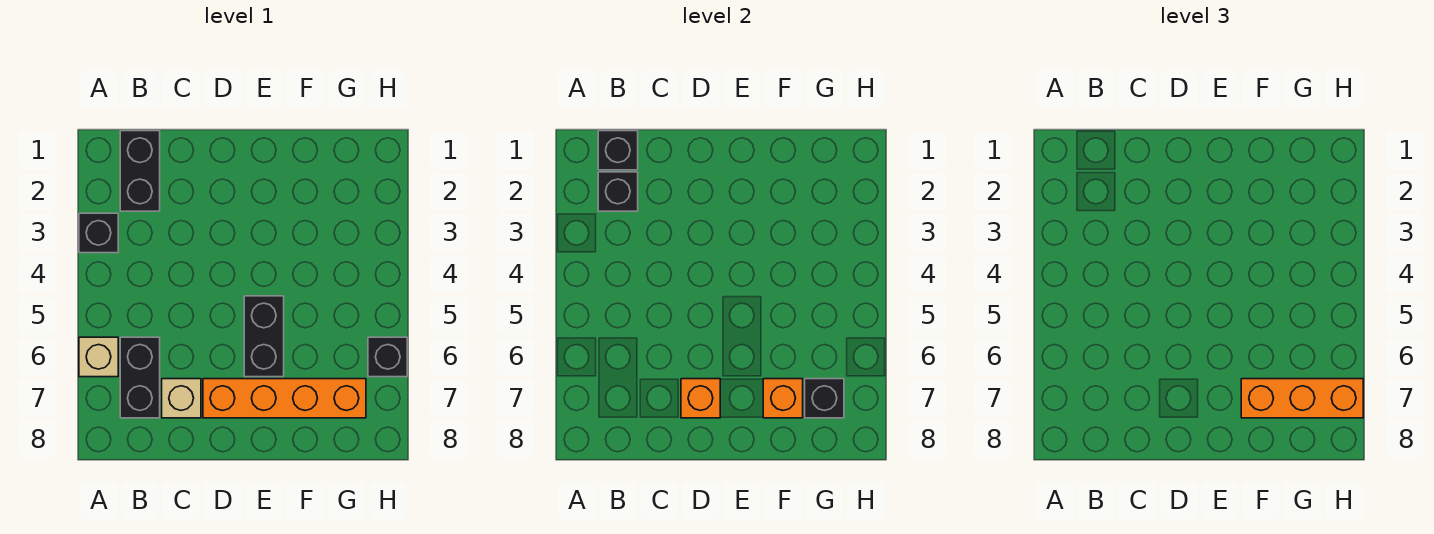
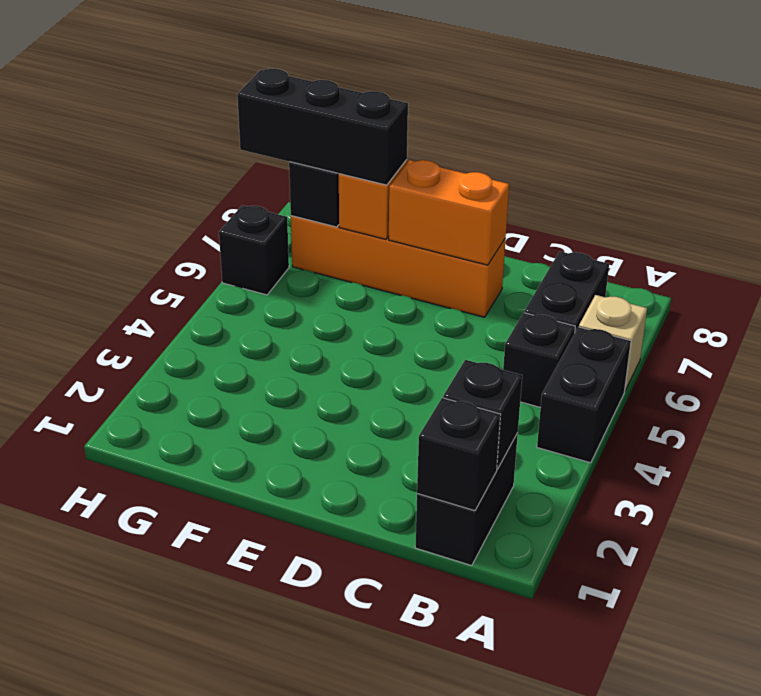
black 1x1 brick [79,213,118,253] -> black 1x1 brick moved to [503,313,575,408]
tan 1x1 brick [162,379,201,418] -> none
orange 1x1 brick [681,379,720,418] -> orange 1x2 brick [389,160,509,265]
black 1x2 brick [244,296,284,377] -> black 1x2 brick moved to [537,327,631,463]
orange 1x3 brick [1241,379,1363,418] -> black 1x3 brick [237,69,408,185]

